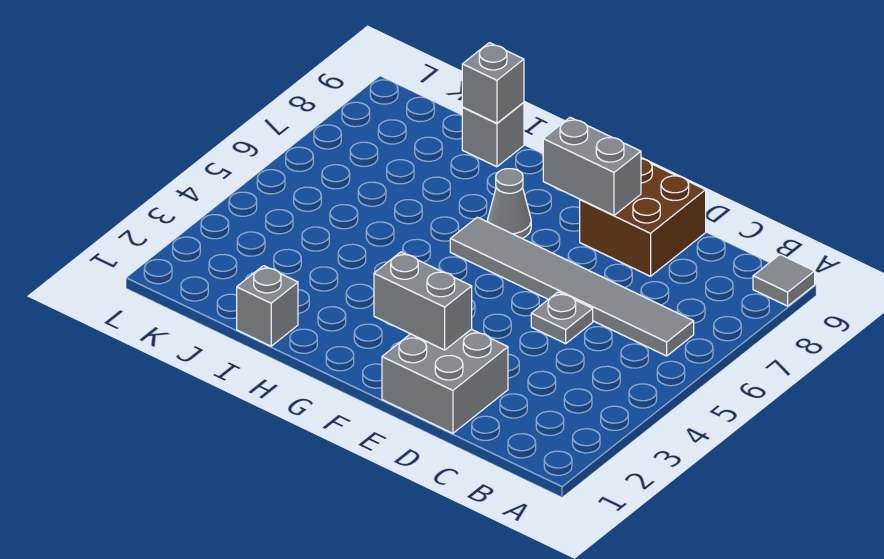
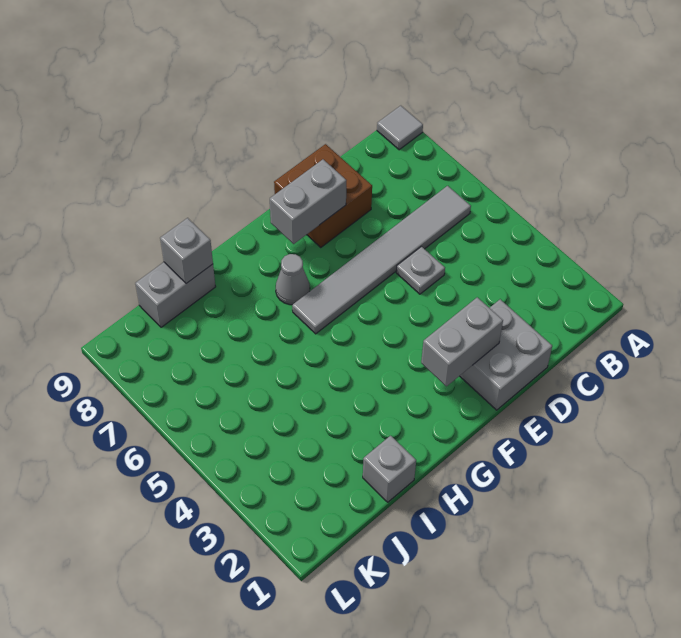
grey 1x1 brick [462,103,524,167] -> grey 1x2 brick [135,262,216,327]

